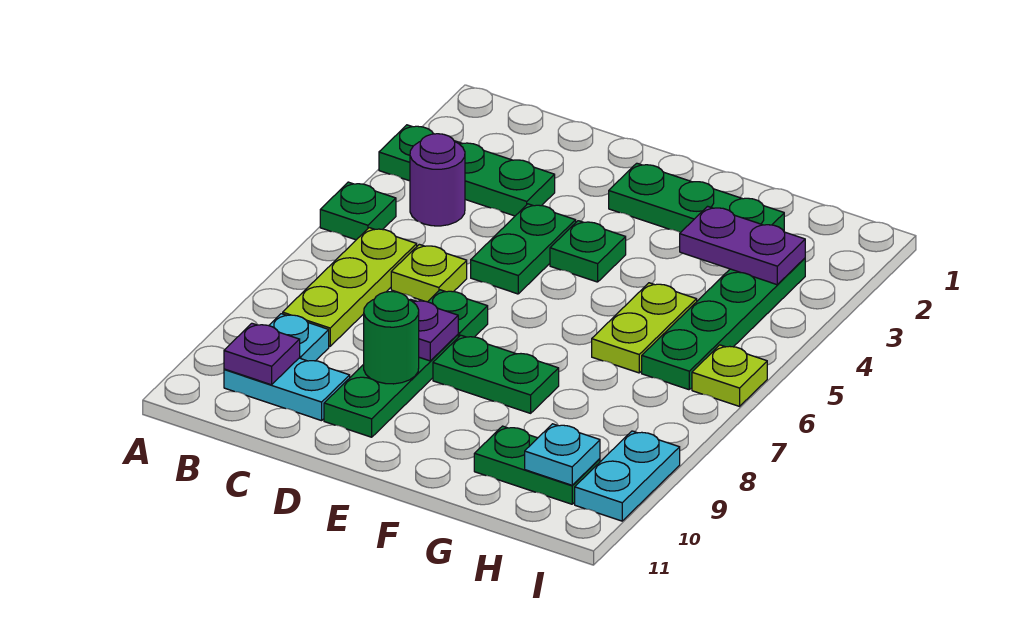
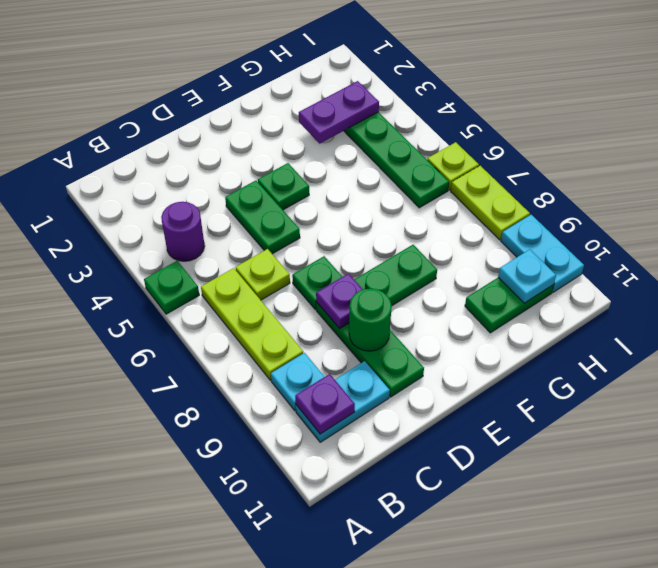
green 1x3 plate [379,125,555,216] -> none
green 1x3 plate [609,163,784,233] -> none
lime 1x2 plate [592,283,697,373] -> lime 1x2 plate moved to [451,166,530,240]

